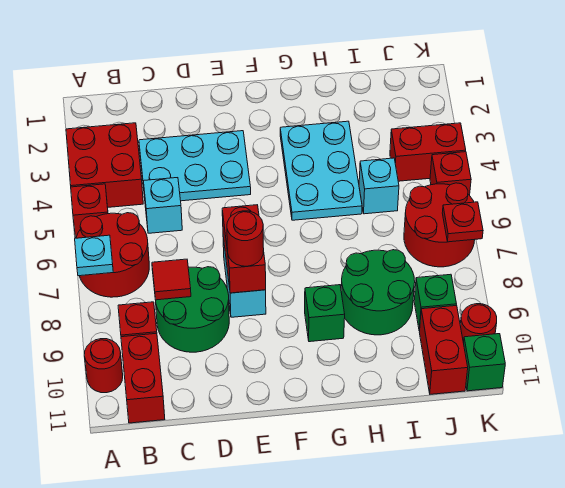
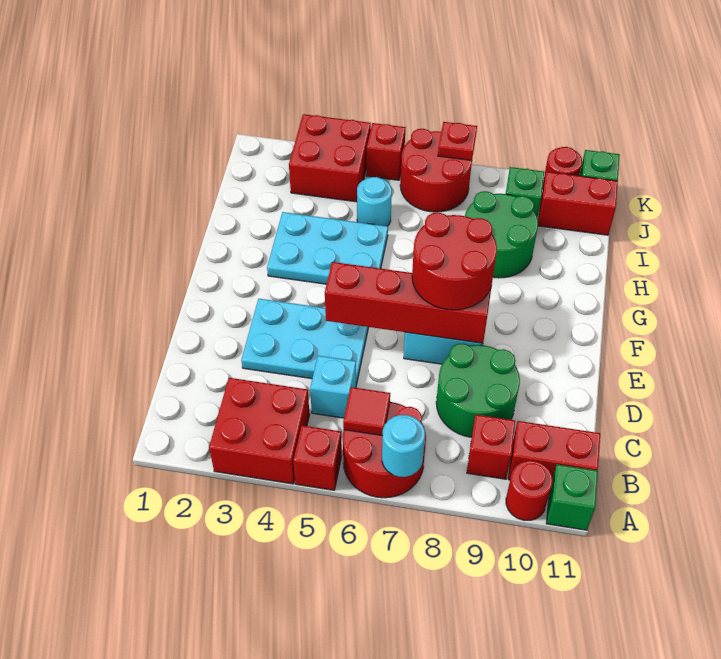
cyan 1x1 plate [75,235,113,276] -> cyan 1x1 round brick [382,415,425,477]
cyan 2x3 plate [139,131,251,201] -> cyan 2x3 plate turned to [241,299,369,385]
red 1x1 tile [152,259,191,300] -> red 1x1 tile moved to [343,387,390,436]
red 1x2 brick [222,205,266,293] -> red 1x4 brick [325,262,492,343]
red 1x1 round brick [227,211,264,266] -> red 2x2 round brick [412,213,497,310]
green 1x1 brick [305,285,345,342] -> green 1x1 brick moved to [546,464,598,530]
cyan 1x1 brick [359,158,399,214] -> cyan 1x1 round brick [357,177,392,226]
red 1x2 brick [390,123,466,181] -> red 2x2 brick [289,114,371,202]

